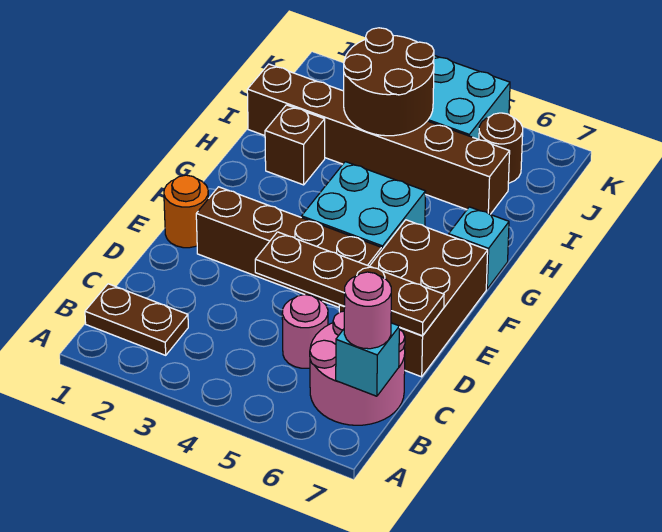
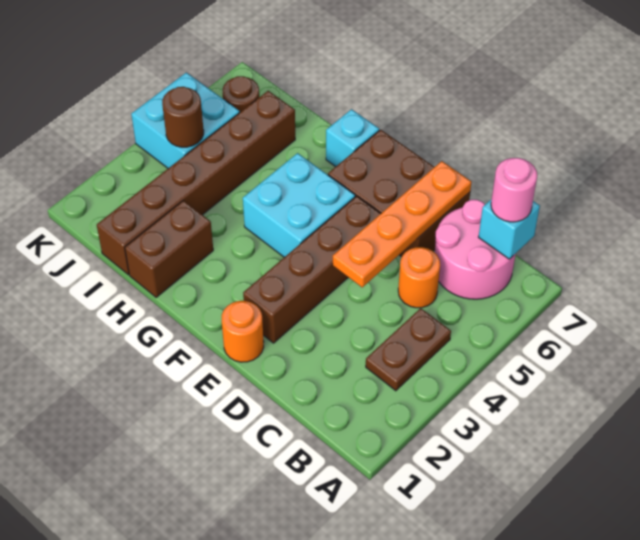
brown 1x2 plate [85,284,188,355] -> brown 1x2 plate moved to [366,308,451,391]
pink 1x1 round brick [282,295,328,368] -> orange 1x1 round brick [398,247,440,308]
brown 1x4 plate [255,232,444,336] -> orange 1x4 plate [332,161,471,287]
brown 1x1 brick [265,105,325,185] -> brown 1x2 brick [125,201,213,298]
brown 2x2 round brick [344,28,434,136] -> brown 1x1 round brick [162,87,204,147]

